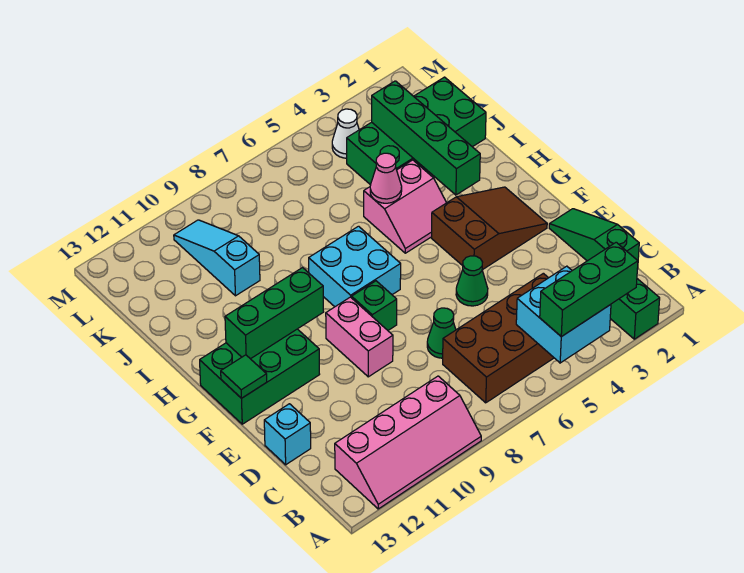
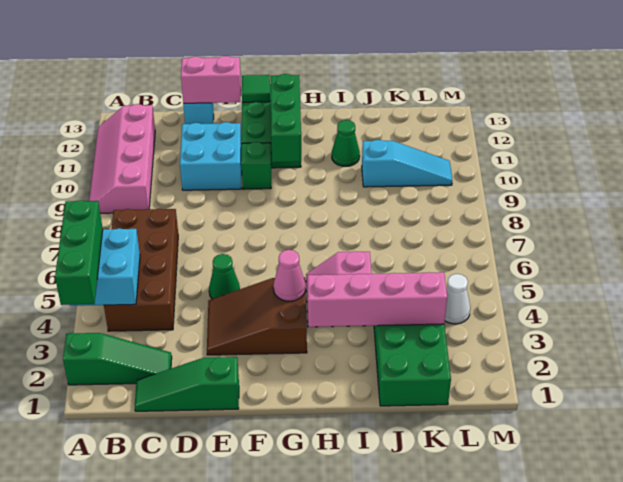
green 1x3 slope [549,209,639,269] -> green 1x3 slope turned to [135,357,239,411]
green 1x1 cone [427,308,456,358] -> green 1x1 cone moved to [332,120,360,167]
pink 1x2 brick [326,297,393,377] -> pink 1x2 brick moved to [181,56,241,103]
brown 2x3 slope [432,187,547,270] -> brown 2x3 slope turned to [207,277,307,355]
green 1x1 brick [352,281,397,330] -> green 1x1 brick moved to [241,142,271,189]
cyan 2x2 brick [309,226,401,307] -> cyan 2x2 brick moved to [180,122,242,190]
green 1x4 brick [372,81,480,195] -> pink 1x4 brick [308,272,447,327]
pink 1x1 cone [370,153,402,203] -> pink 1x1 cone moved to [273,250,306,301]

